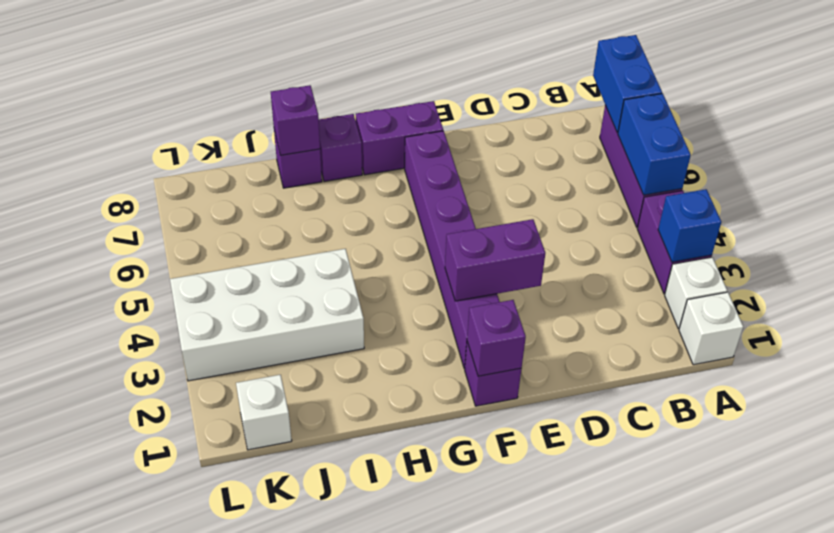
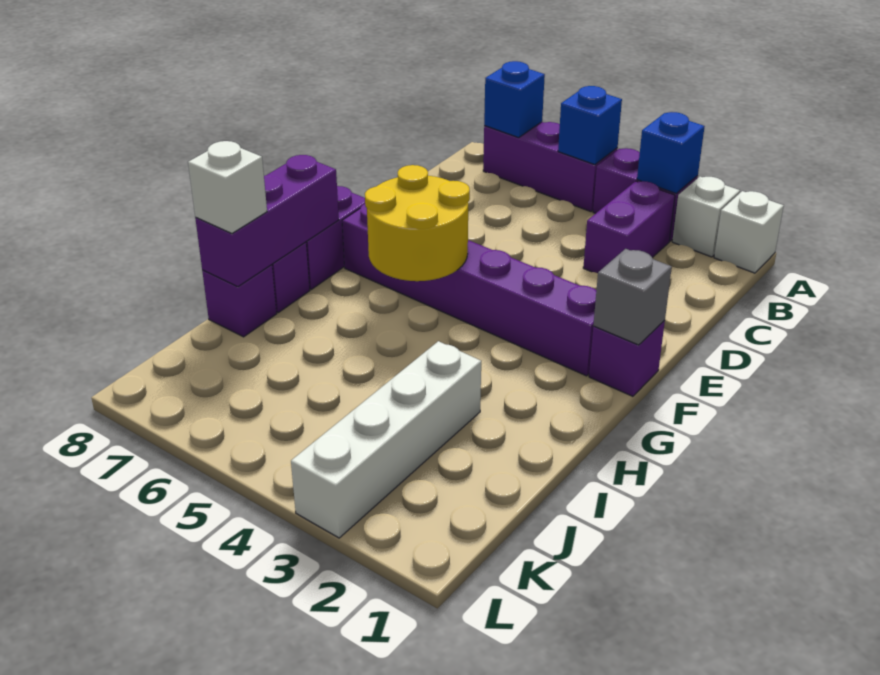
blue 1x2 brick [618,94,691,195] -> blue 1x1 brick [558,86,622,165]
blue 1x2 brick [593,35,662,133] -> blue 1x1 brick [484,61,545,138]
purple 1x2 brick [445,219,545,301] -> purple 1x2 brick moved to [583,181,675,273]
purple 1x1 brick [467,300,526,376] -> grey 1x1 brick [593,249,672,345]
none -> yellow 2x2 round brick [365,165,470,281]
white 2x4 brick [170,249,364,381] -> white 1x4 brick [291,341,481,538]
purple 1x1 brick [271,85,320,155] -> purple 1x3 brick [195,155,339,287]
white 1x1 brick [236,375,292,450] -> white 1x1 brick moved to [188,141,267,234]

